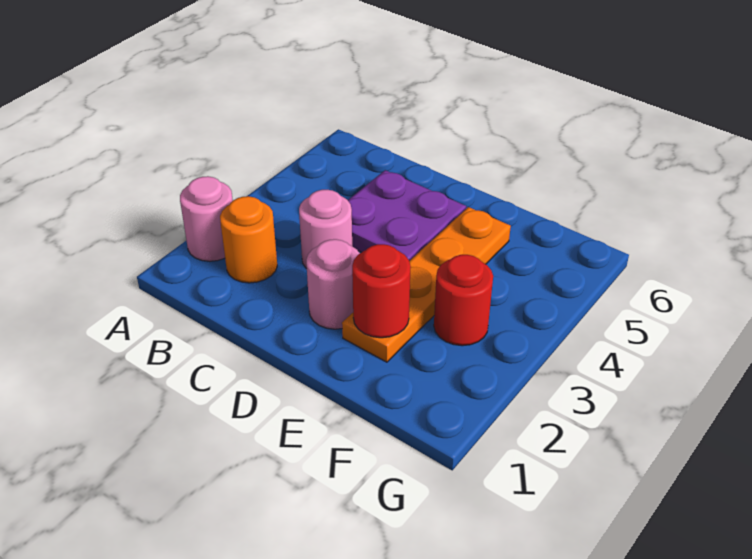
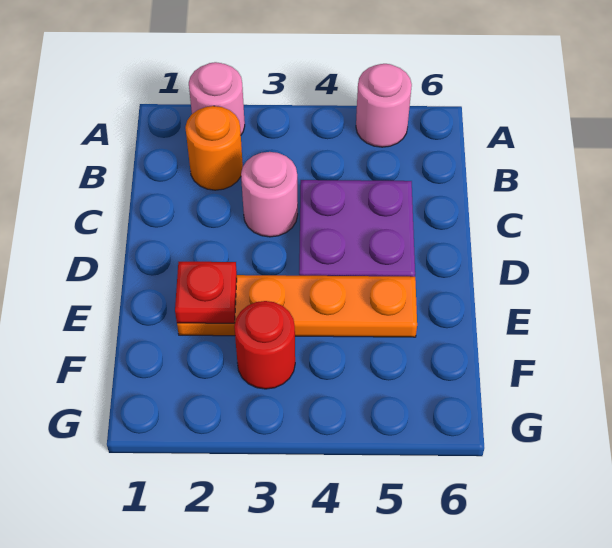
pink 1x1 round brick [306,239,360,329] -> pink 1x1 round brick moved to [356,64,412,147]
red 1x1 round brick [352,244,411,338] -> red 1x1 plate [175,262,237,323]

